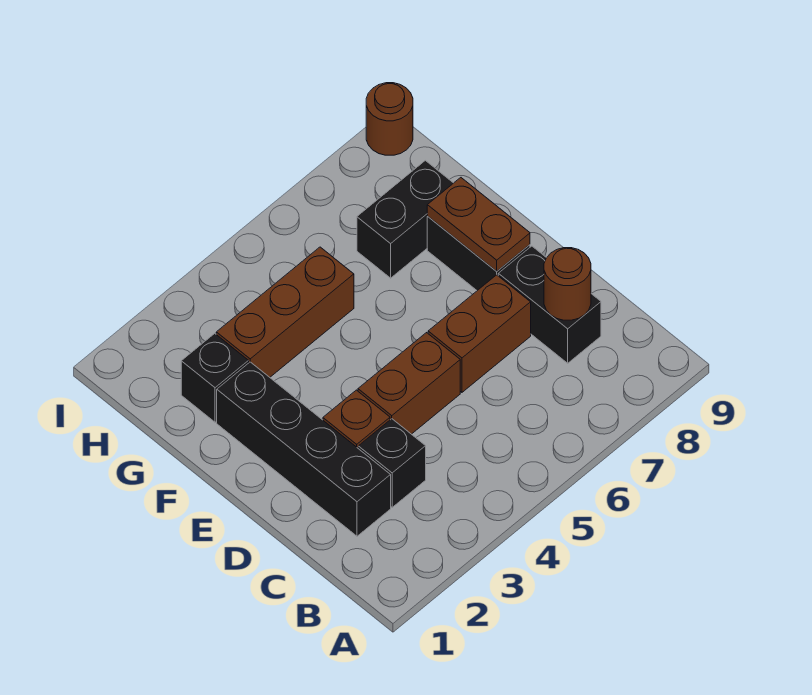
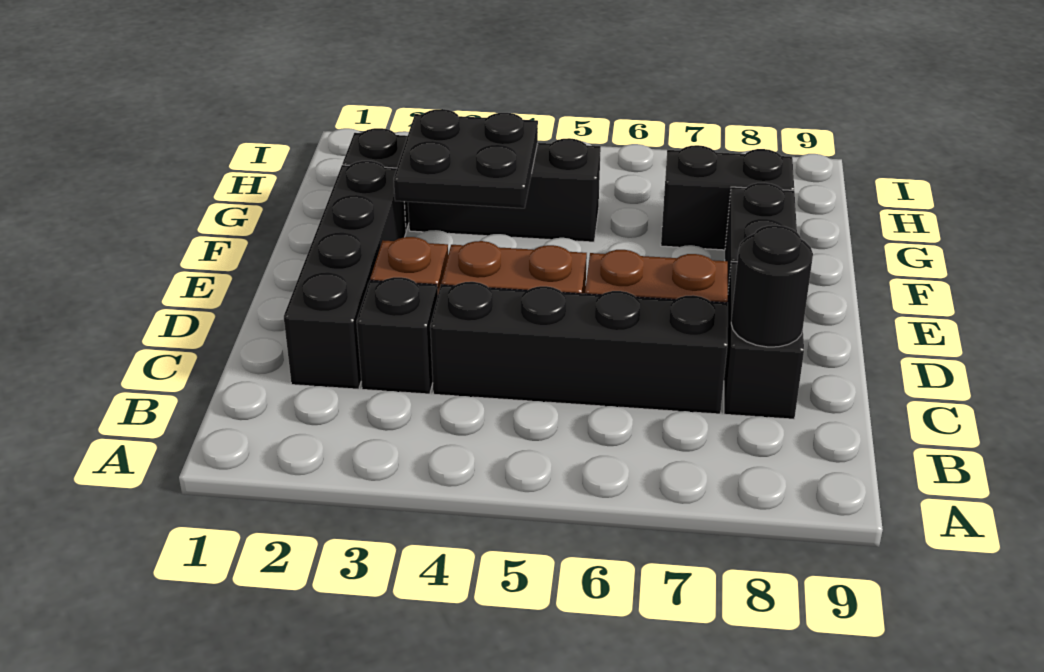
none -> black 1x4 brick [430,282,728,414]
brown 1x1 round brick [544,248,591,320] -> black 1x1 round brick [731,225,813,347]
brown 1x2 plate [427,178,530,271] -> none
none -> black 2x2 plate [394,109,538,208]
brown 1x3 brick [216,247,354,377] -> black 1x3 brick [408,138,601,242]
brown 1x1 round brick [366,83,413,155] -> none

